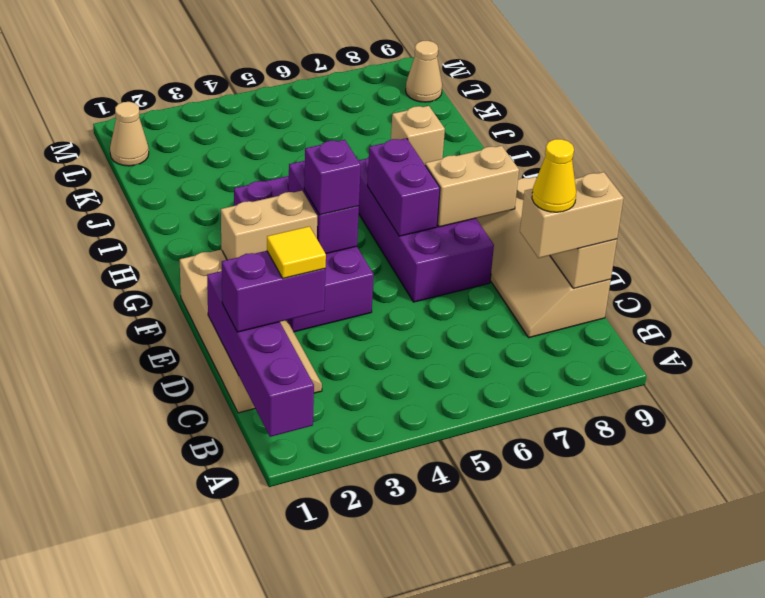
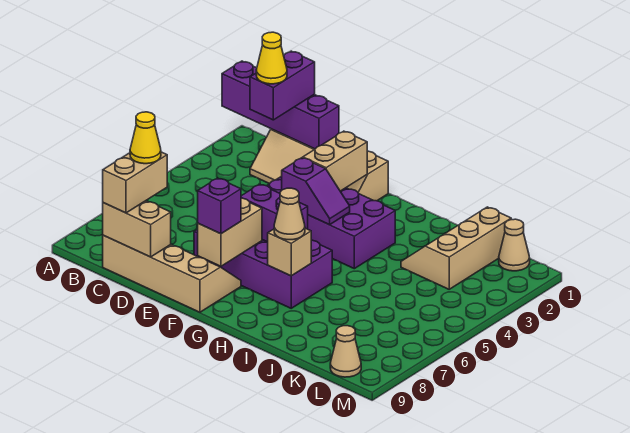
yellow 1x1 tile [267,226,326,278] -> yellow 1x1 cone [256,32,287,84]
purple 1x2 brick [289,161,359,254] -> purple 1x2 slope [282,158,350,225]
purple 1x1 brick [304,140,361,215] -> purple 1x1 brick moved to [198,178,241,234]
none -> tan 1x1 cone [274,188,305,240]
none -> tan 2x3 slope [401,207,511,289]

